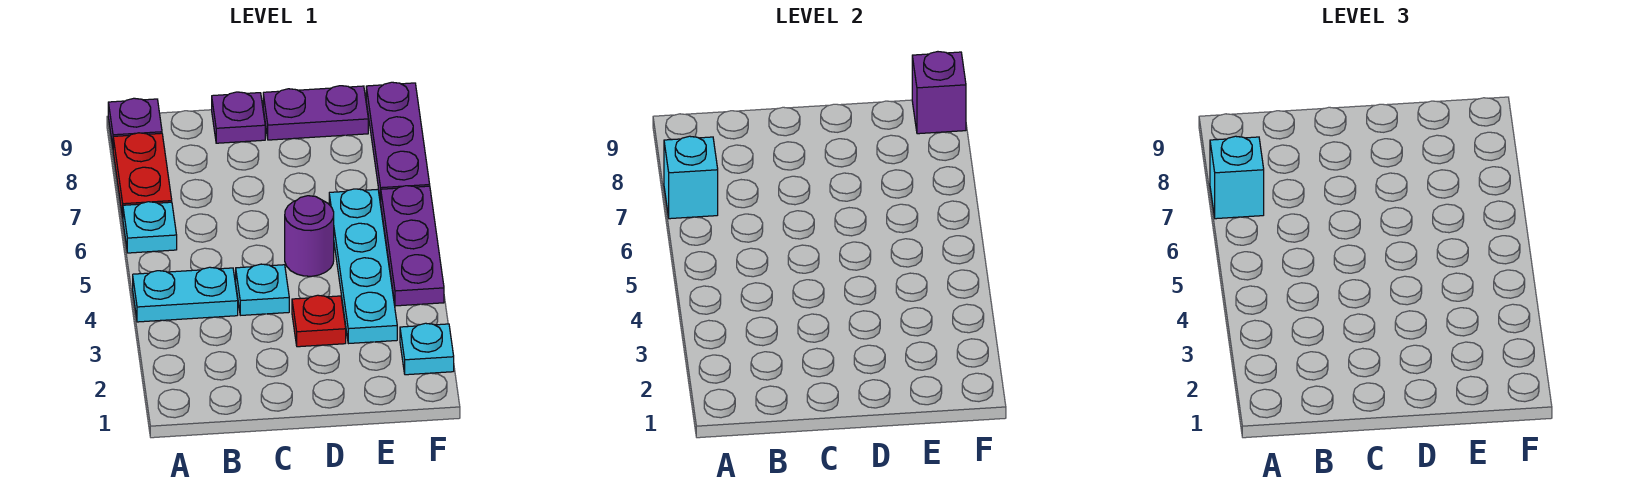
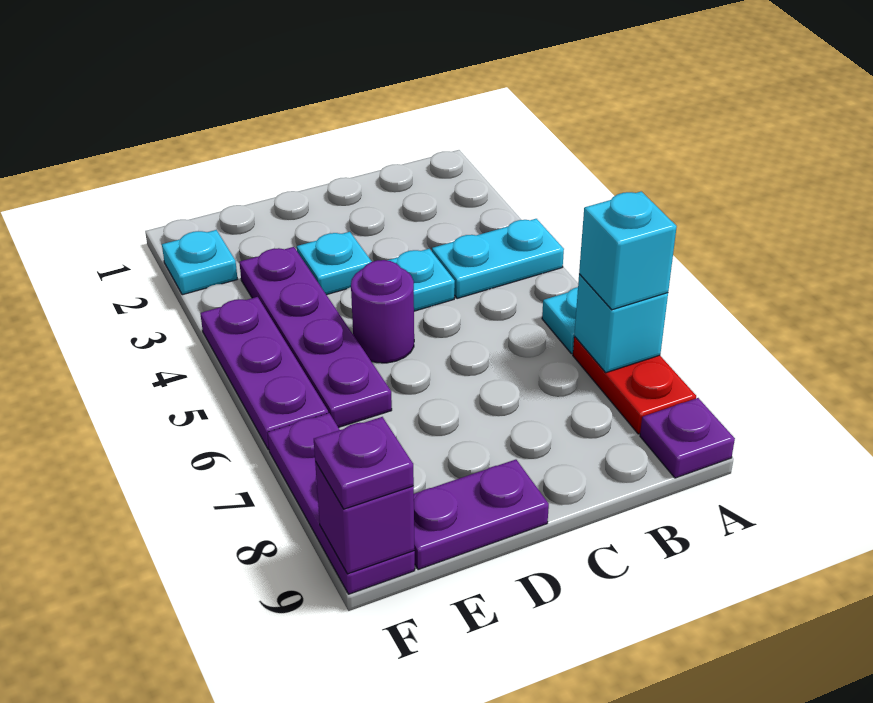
purple 1x1 plate [212,92,265,143] -> purple 1x1 plate moved to [314,417,414,509]
red 1x1 plate [292,295,346,347] -> cyan 1x1 plate [297,232,372,295]
cyan 1x4 plate [329,189,397,344] -> purple 1x4 plate [239,247,392,428]

